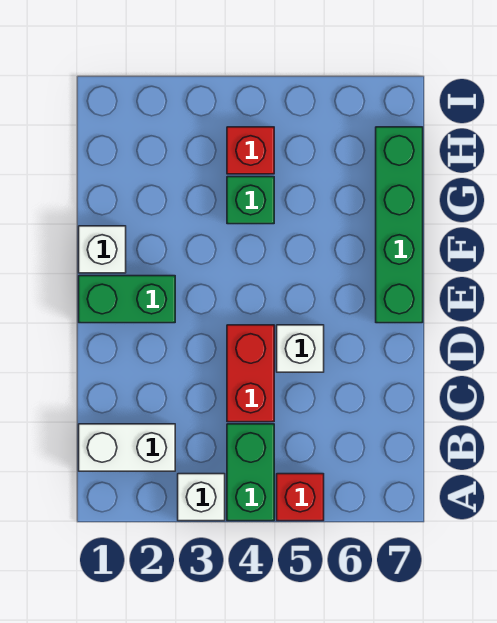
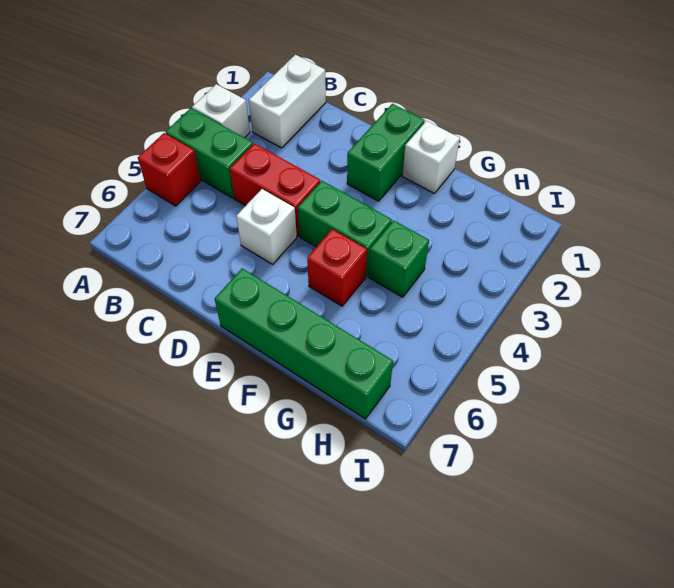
none -> green 1x2 brick [298,181,392,276]
red 1x1 brick [227,127,274,174] -> red 1x1 brick moved to [307,229,367,306]

